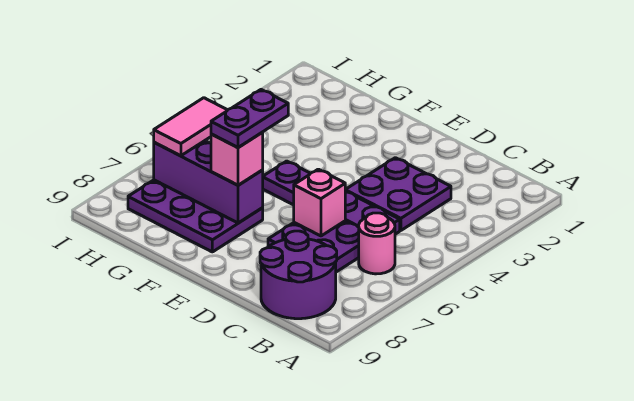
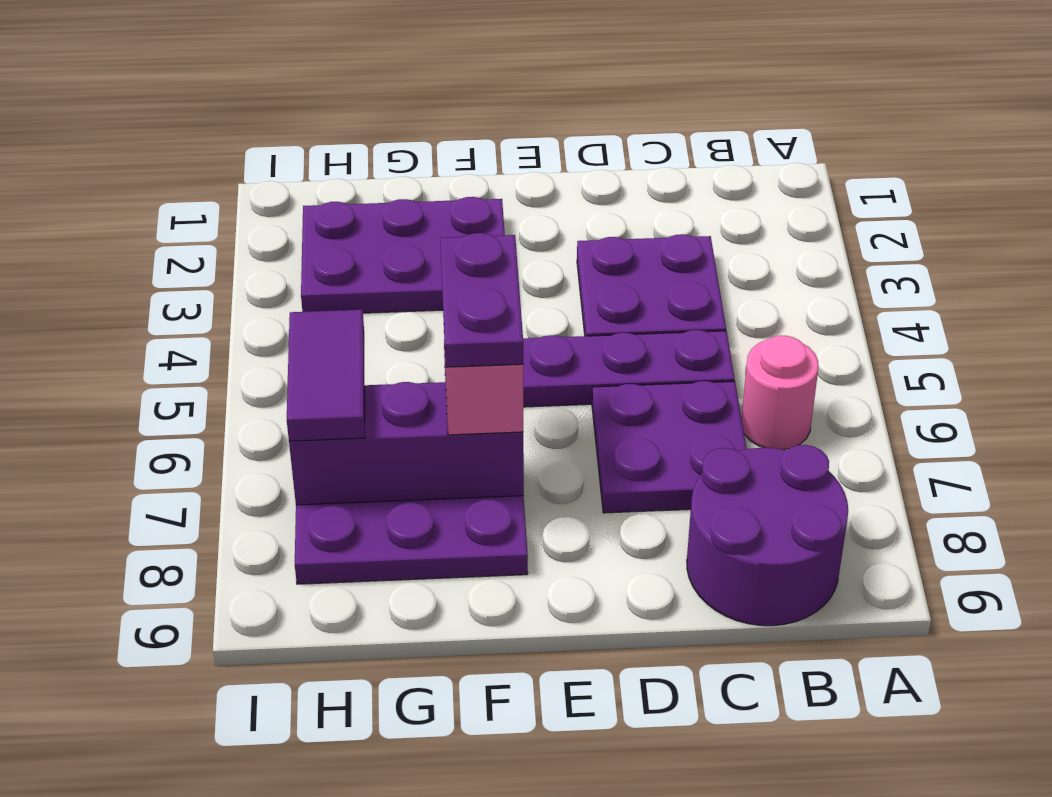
pink 1x1 brick [294,169,345,236] -> none
none -> purple 2x3 plate [301,197,505,313]
pink 1x2 tile [154,98,227,156] -> purple 1x2 tile [287,310,365,441]

